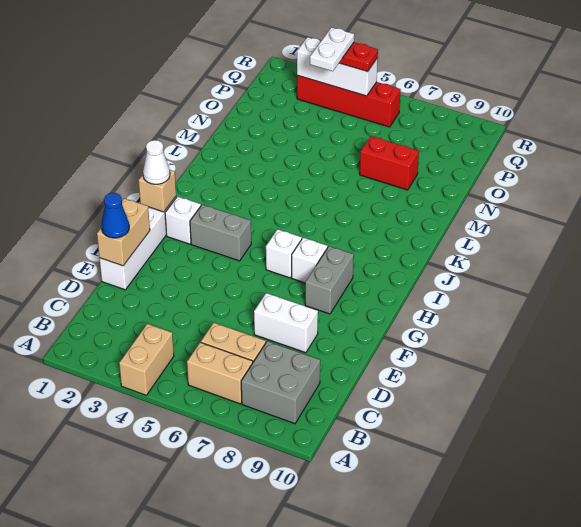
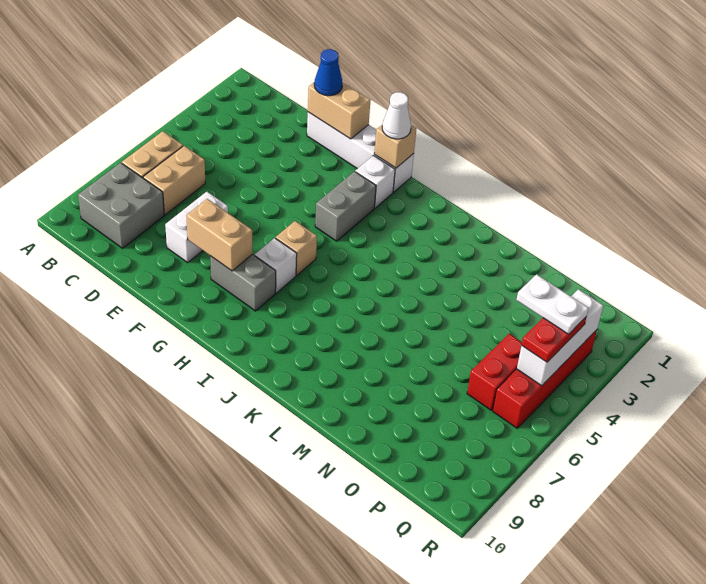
tan 1x2 brick [119,324,174,395] -> tan 1x2 brick moved to [186,199,253,271]
white 1x1 brick [266,229,302,278] -> tan 1x1 brick [276,221,317,275]
red 1x2 brick [360,136,419,190] -> red 1x2 brick moved to [467,334,522,410]

